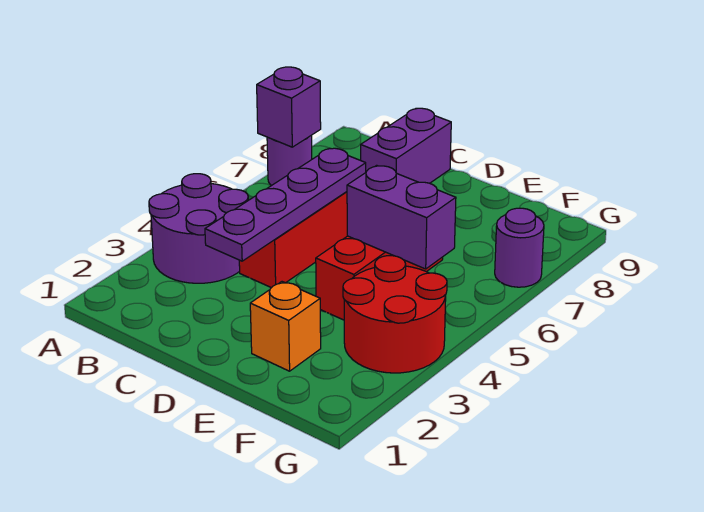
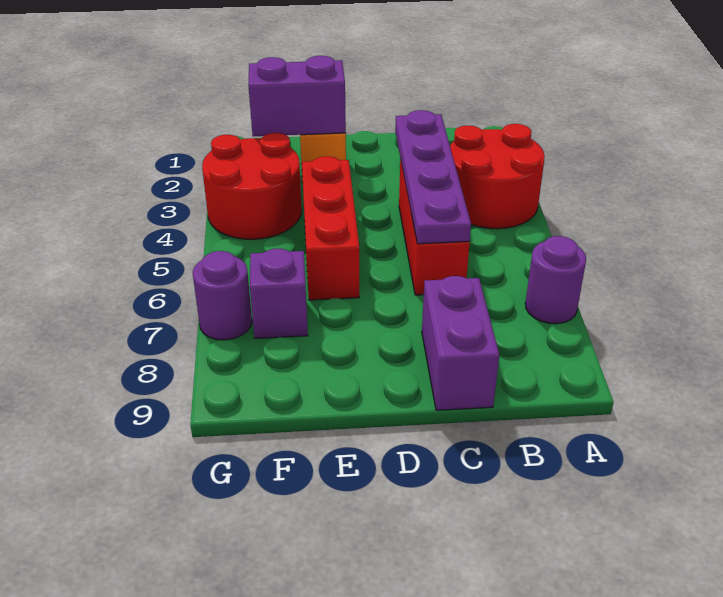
purple 2x2 round brick [149,174,248,283] -> red 2x2 round brick [450,124,545,229]
purple 1x1 brick [257,67,321,147] -> purple 1x1 brick moved to [250,249,308,338]
purple 1x2 brick [347,165,456,269] -> purple 1x2 brick moved to [248,56,346,136]

